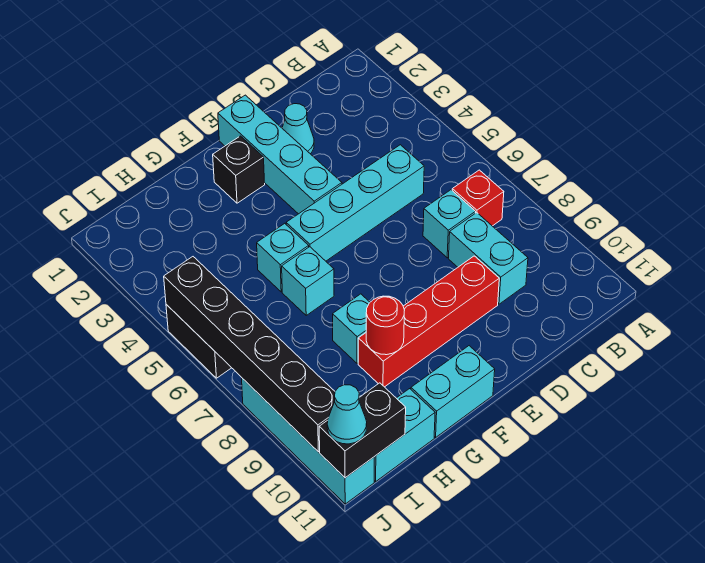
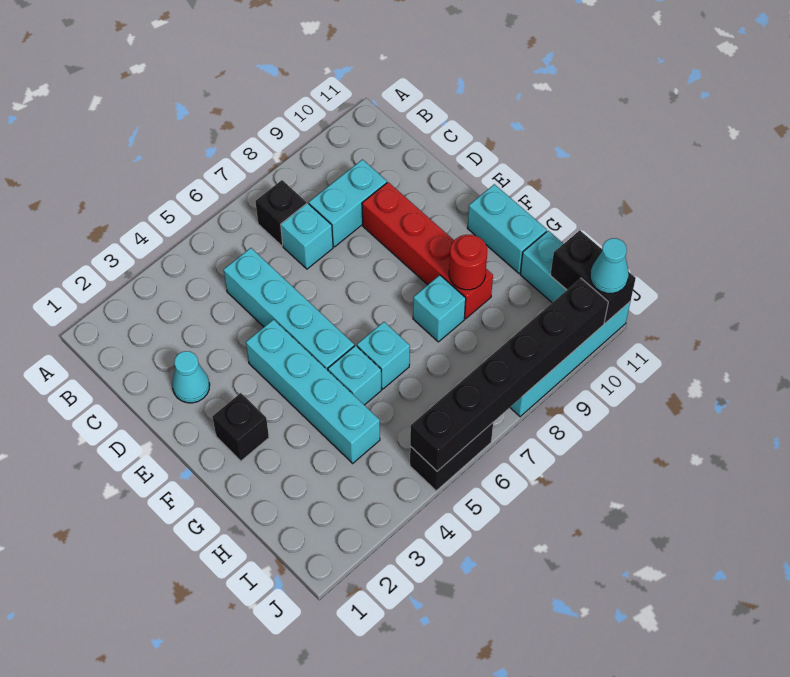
red 1x1 brick [452,170,504,226] -> black 1x1 brick [255,180,306,246]
cyan 1x4 brick [218,95,342,214] -> cyan 1x4 brick turned to [246,319,380,463]

